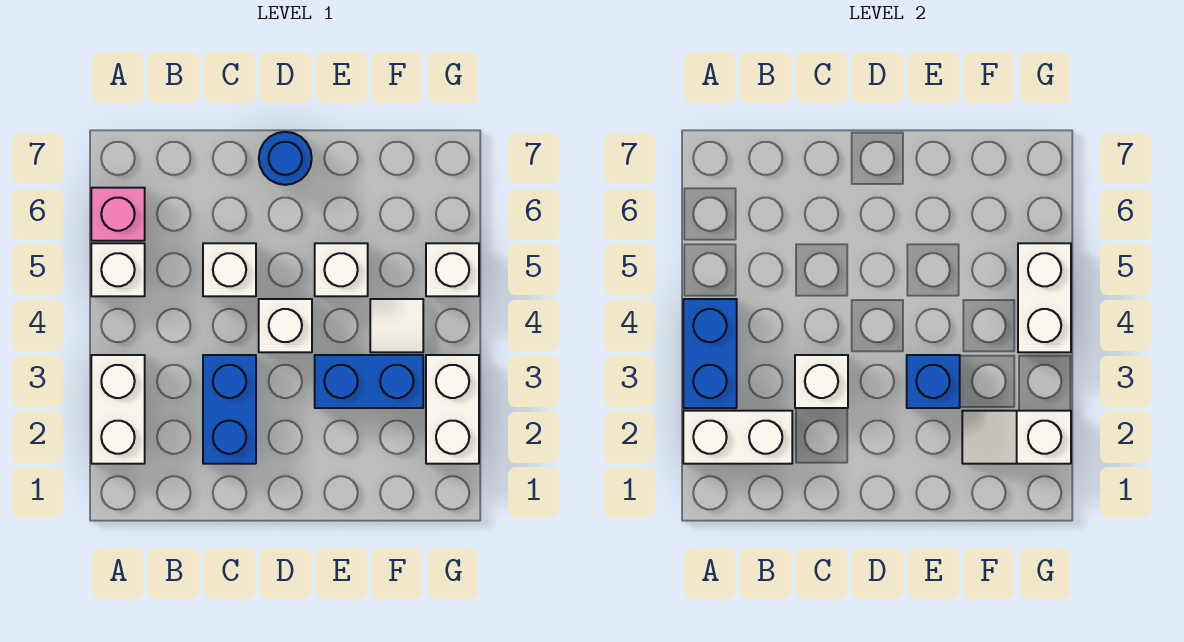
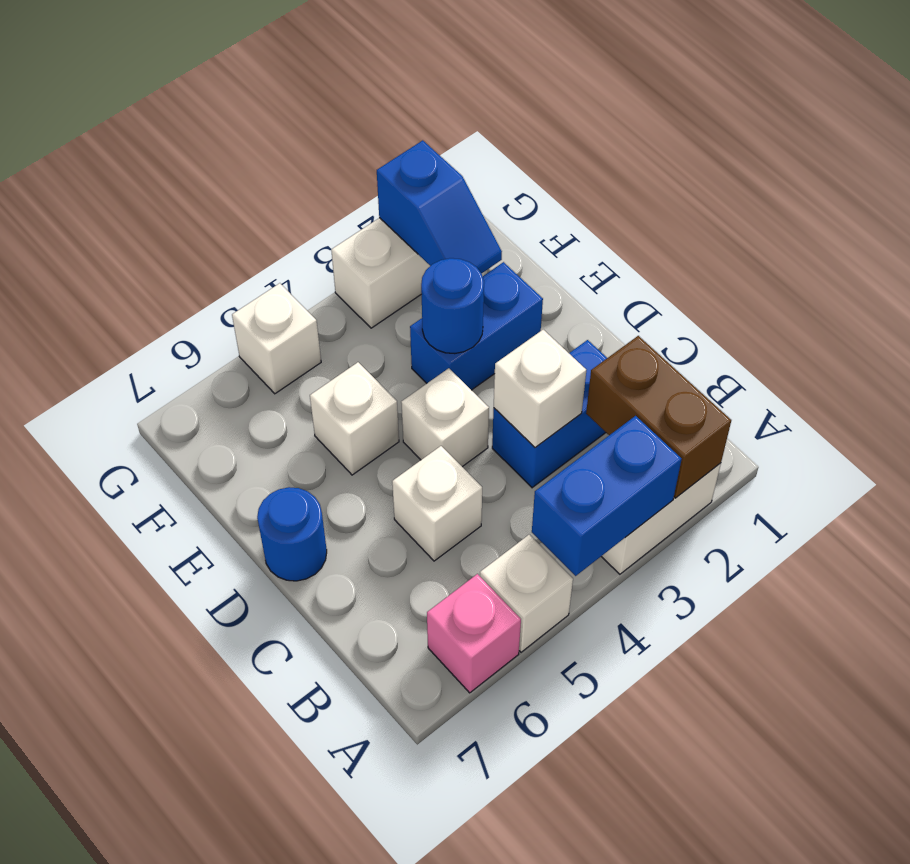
white 1x2 brick [683,411,792,464] -> brown 1x2 brick [586,336,731,498]
blue 1x2 brick [315,355,423,408] -> blue 1x2 brick turned to [410,262,543,390]
blue 1x1 brick [907,355,960,408] -> blue 1x1 round brick [421,258,484,354]
white 1x2 slope [962,411,1071,464] -> blue 1x2 slope [377,140,502,273]
white 1x1 tile [370,299,423,352] -> none
white 1x2 brick [1018,243,1071,352] -> none

